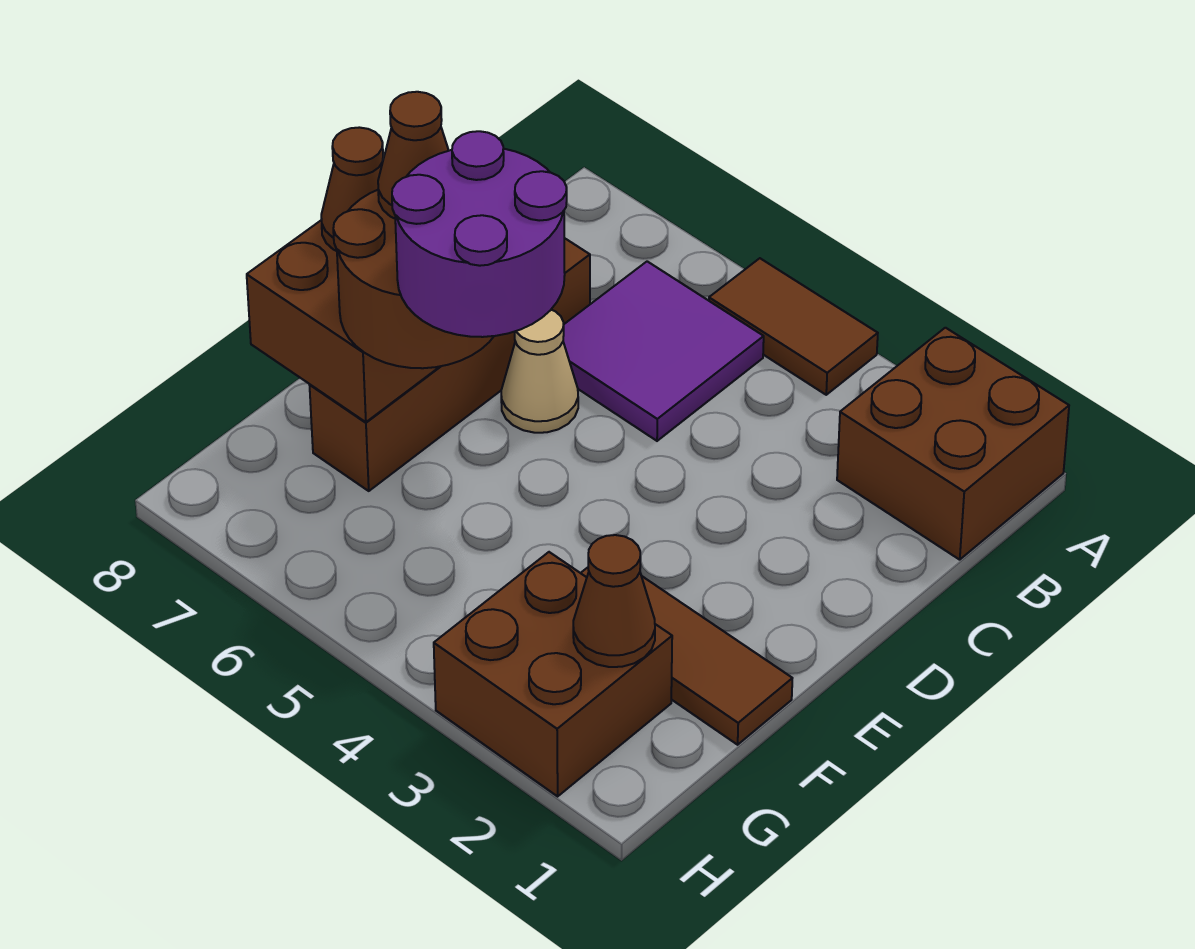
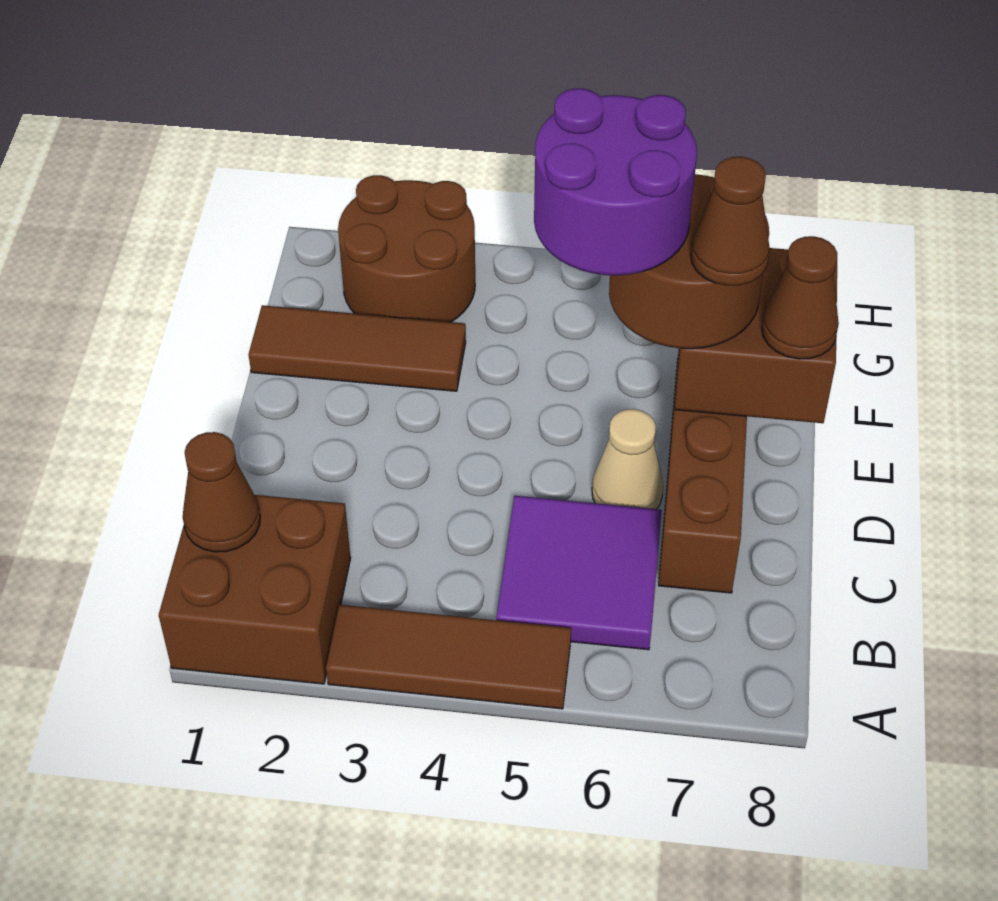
brown 1x2 tile [709,258,878,395] -> brown 1x3 tile [326,605,571,709]
brown 2x2 brick [434,552,672,796] -> brown 2x2 round brick [338,175,475,322]
brown 1x1 cone [573,535,655,667] -> brown 1x1 cone moved to [183,432,260,552]

